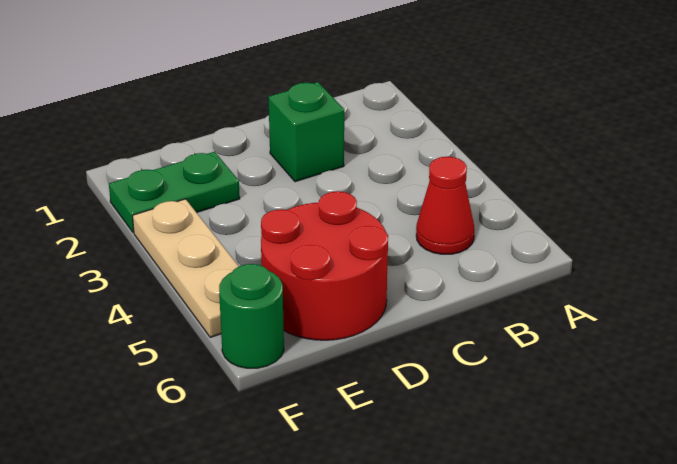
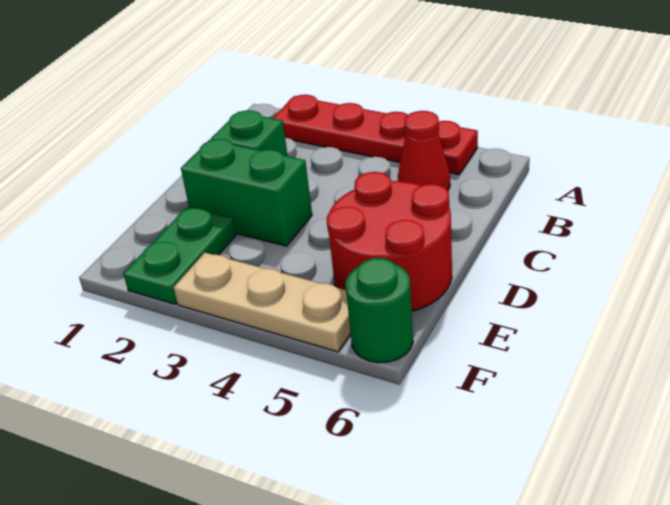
none -> red 1x4 plate [273,95,478,175]
none -> green 1x2 brick [181,139,312,246]

